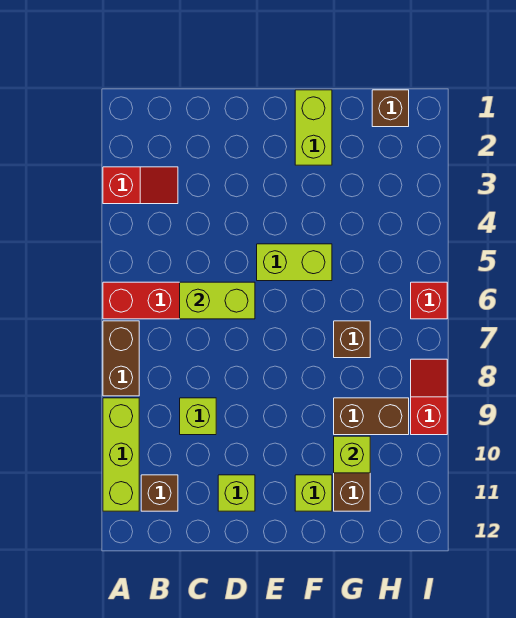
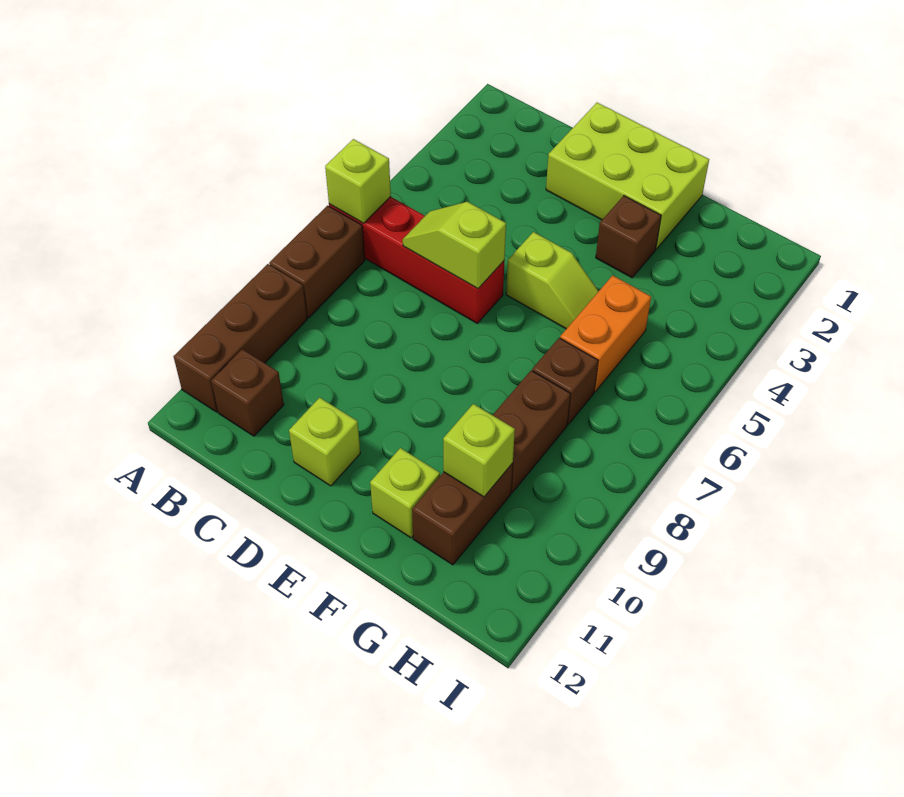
red 1x2 slope [103,167,178,204] -> none
lime 1x3 brick [103,398,139,511] -> brown 1x3 brick [174,264,307,412]
lime 1x2 brick [180,282,255,319] -> lime 1x2 slope [403,202,506,289]
lime 1x1 brick [180,398,216,435] -> lime 1x1 brick moved to [325,139,391,223]
lime 1x2 brick [257,244,332,281] -> lime 1x2 slope [506,232,599,329]
lime 1x2 brick [295,90,332,165] -> lime 2x3 brick [546,103,709,249]
none -> orange 1x2 brick [560,275,651,392]
brown 1x2 brick [334,398,409,435] -> brown 1x2 brick turned to [493,371,571,492]
brown 1x1 brick [372,90,409,127] -> brown 1x1 brick moved to [596,196,661,278]
red 1x1 brick [411,282,447,319] -> none
red 1x2 slope [411,359,447,435] -> none

